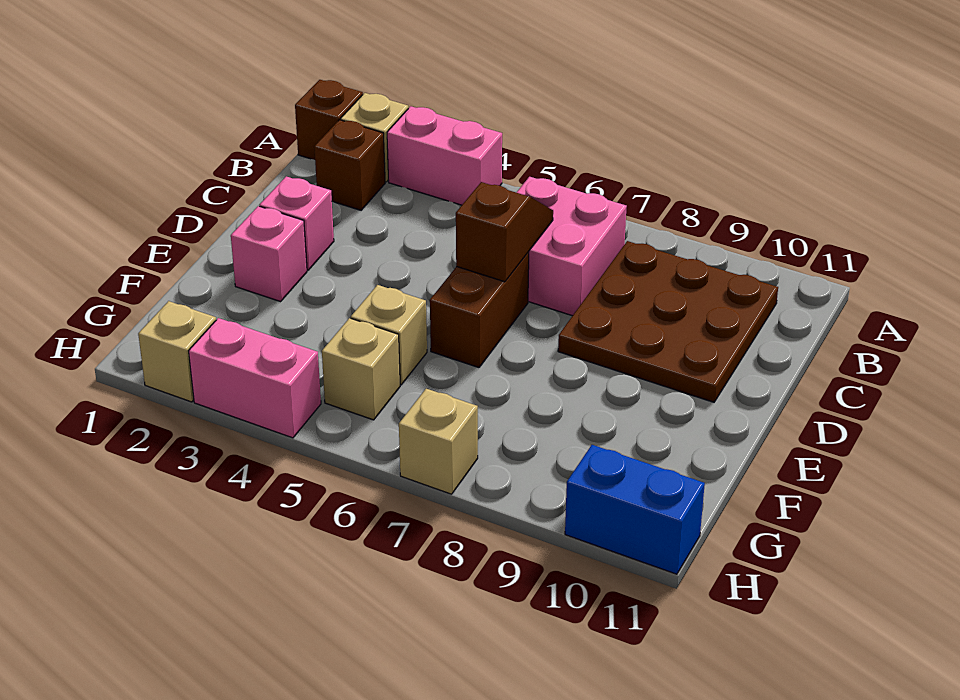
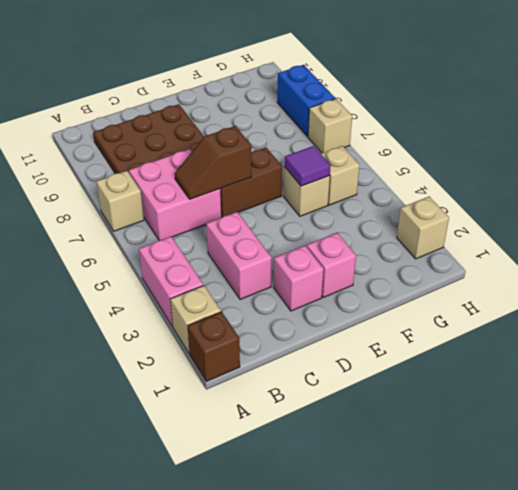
none -> tan 1x1 brick [96,171,144,231]
brown 1x1 brick [314,120,385,210] -> none
none -> purple 1x1 tile [284,146,331,186]
pink 1x2 brick [189,318,321,438] -> pink 1x2 brick moved to [206,212,272,300]
blue 1x2 brick [565,445,705,574] -> blue 1x2 brick moved to [277,65,335,137]

